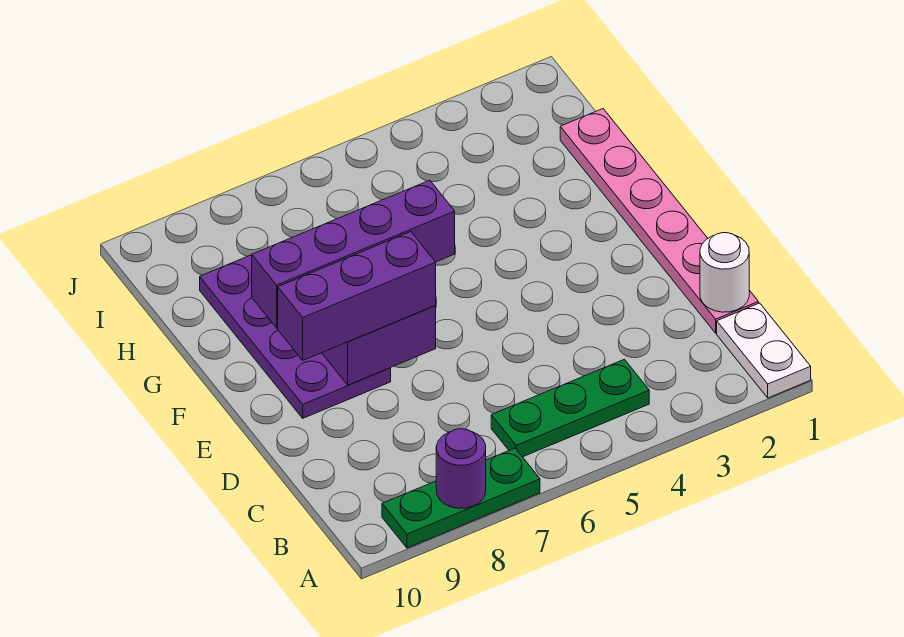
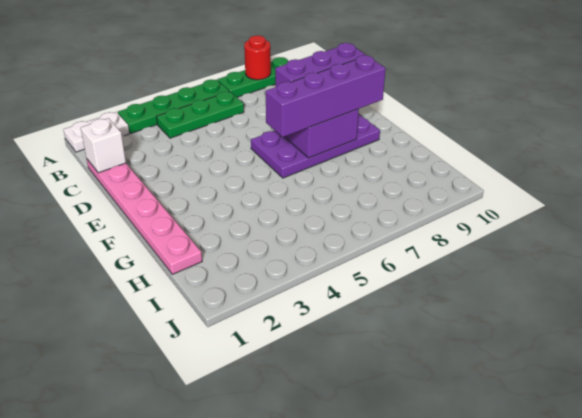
white 1x2 plate [717,303,811,398] -> white 1x2 plate turned to [63,112,129,152]
none -> green 1x4 plate [118,80,229,133]
purple 1x1 round brick [436,429,486,508] -> red 1x1 round brick [244,36,271,80]
white 1x1 round brick [700,233,749,312] -> white 1x1 brick [81,118,126,173]
purple 2x4 plate [200,255,391,418] -> purple 2x4 plate turned to [251,114,380,178]

